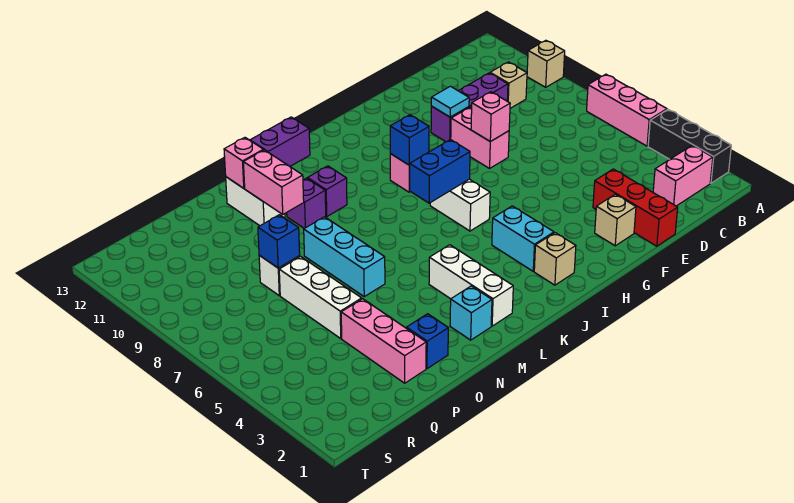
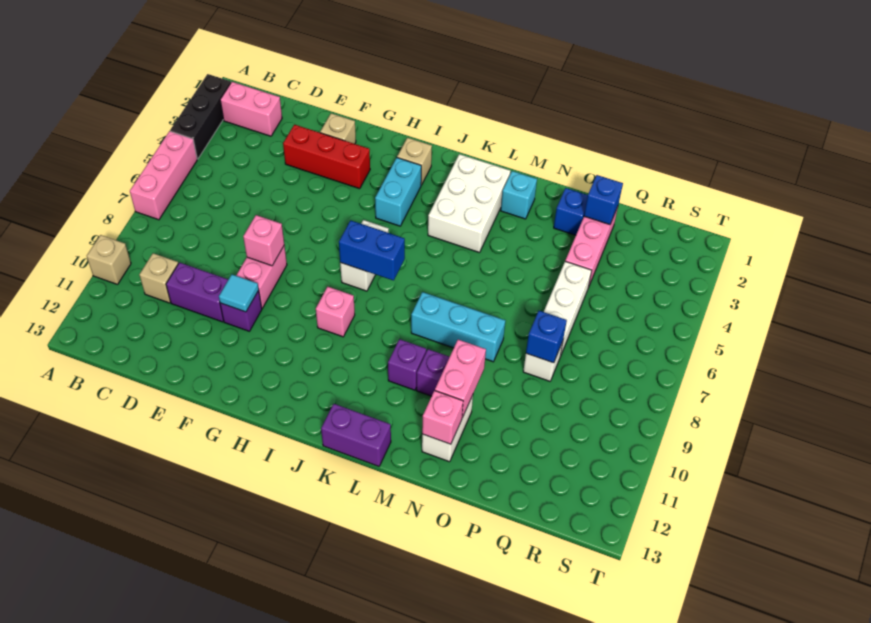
red 1x3 brick [593,169,678,246] -> red 1x3 brick turned to [283,125,370,189]
blue 1x1 brick [390,115,429,165] -> blue 1x1 brick moved to [584,175,623,225]
white 1x3 brick [429,245,513,326] -> white 2x3 brick [428,154,510,253]
cyan 1x3 brick [304,217,385,296] -> cyan 1x3 brick turned to [411,292,505,362]

